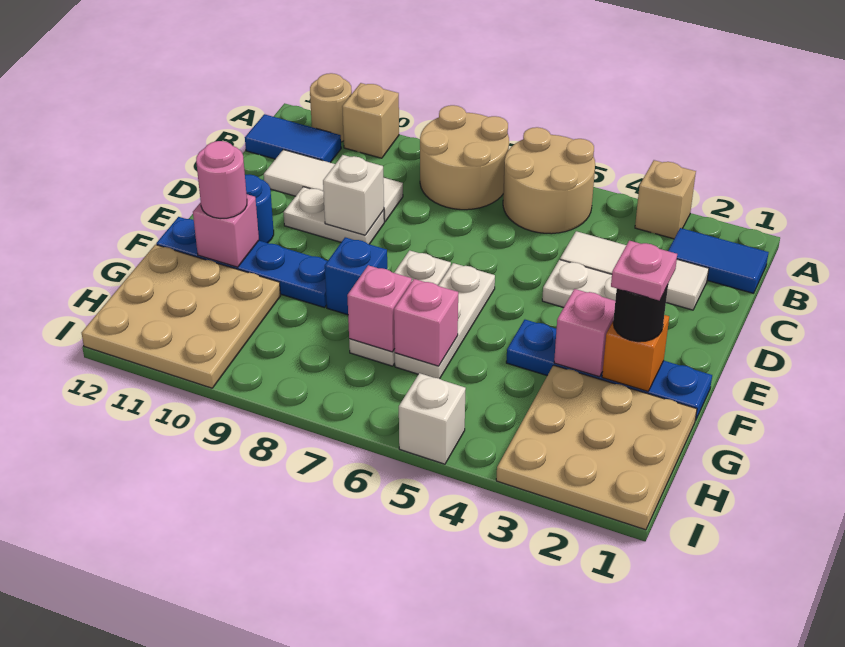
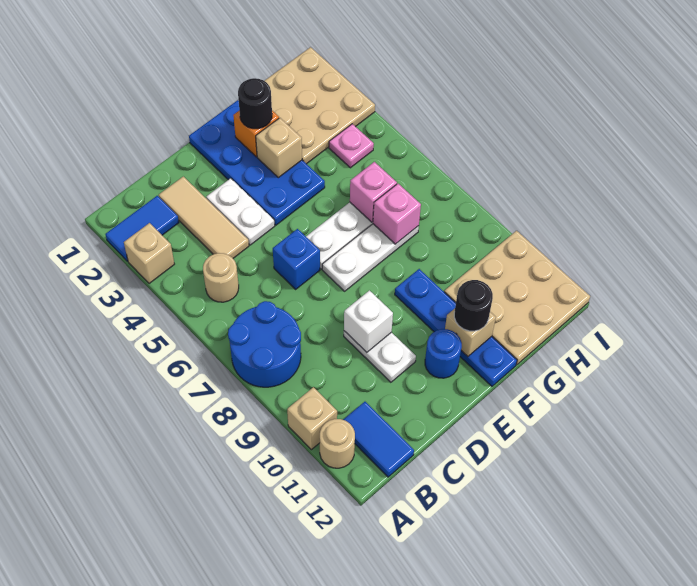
tan 2x2 round brick [503,127,595,234] -> tan 1x1 round brick [203,253,239,302]
tan 2x2 round brick [420,105,509,210] -> blue 2x2 round brick [228,301,301,387]
blue 1x2 tile [668,228,769,293] -> blue 1x2 tile turned to [105,196,179,261]
white 1x3 tile [560,231,709,310] -> tan 1x3 tile [159,176,249,258]
white 1x3 tile [264,150,403,222] -> none
blue 1x4 plate [506,320,712,421] -> blue 2x4 plate [189,100,325,225]
pink 1x1 plate [611,241,677,300] -> pink 1x1 plate moved to [329,124,374,168]
pink 1x1 brick [554,289,615,377] -> tan 1x1 brick [256,118,302,178]
blue 1x1 brick [325,237,387,315] -> blue 1x1 brick moved to [273,229,320,289]
pink 1x1 brick [193,194,259,267] -> tan 1x1 brick [445,309,496,356]
pink 1x1 round brick [196,141,247,219] -> black 1x1 round brick [454,280,493,331]
white 1x1 brick [399,373,466,464] -> none

